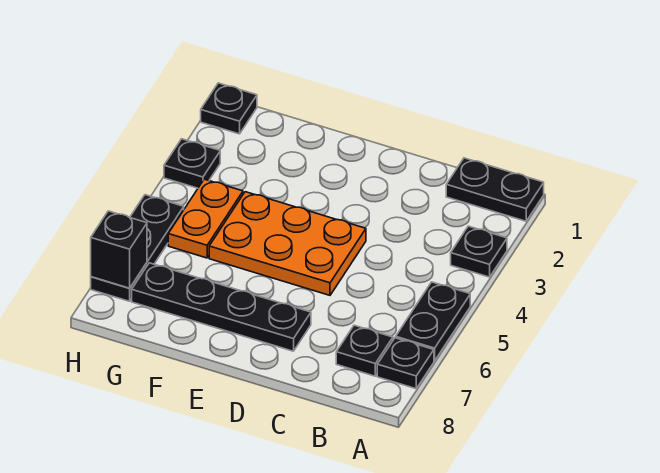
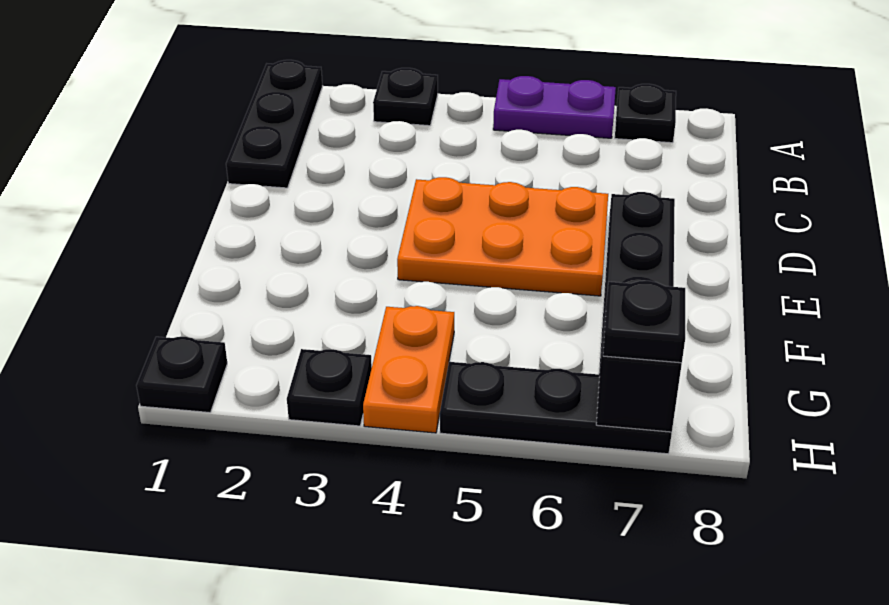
black 1x2 plate [446,158,544,221] -> black 1x3 plate [226,60,322,188]
black 1x2 plate [396,282,470,361] -> purple 1x2 plate [493,76,616,138]
black 1x1 plate [336,325,393,376] -> black 1x1 plate moved to [603,281,685,363]
orange 2x3 plate [209,192,366,295] -> orange 2x3 plate turned to [397,177,608,296]
orange 1x2 plate [168,179,243,258] -> orange 1x2 plate turned to [363,306,454,433]

